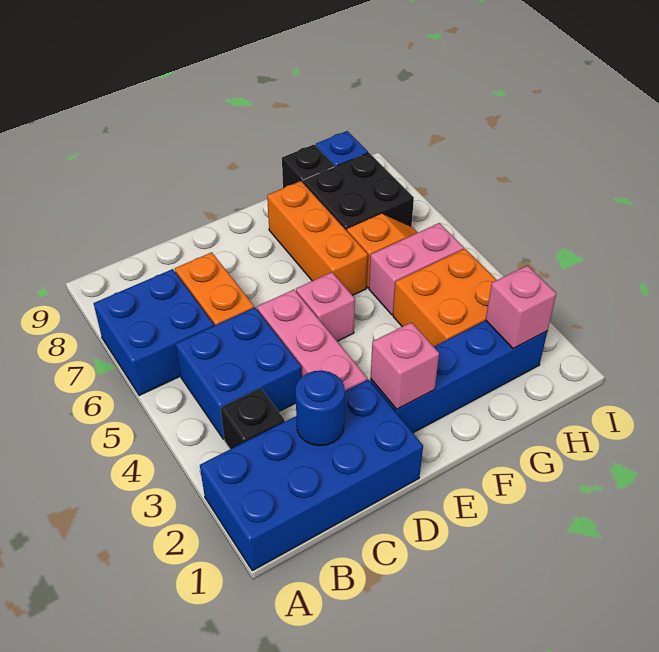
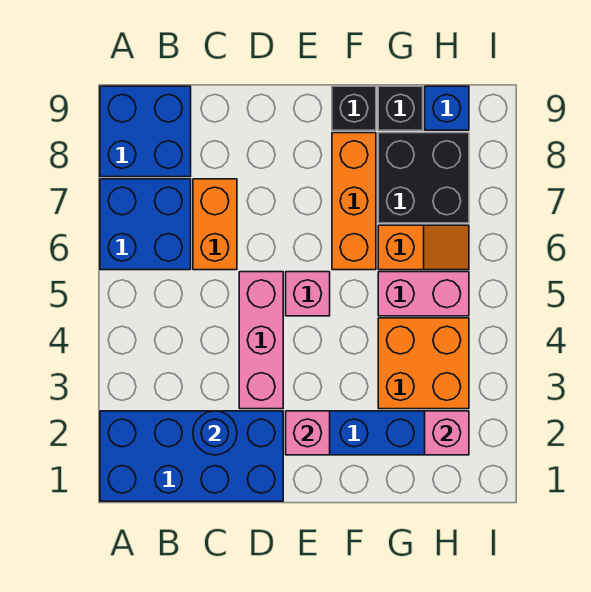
black 1x1 brick [220,388,285,449] -> black 1x1 brick moved to [332,86,376,130]
blue 2x2 brick [176,307,301,439] -> blue 2x2 brick moved to [100,86,191,177]

